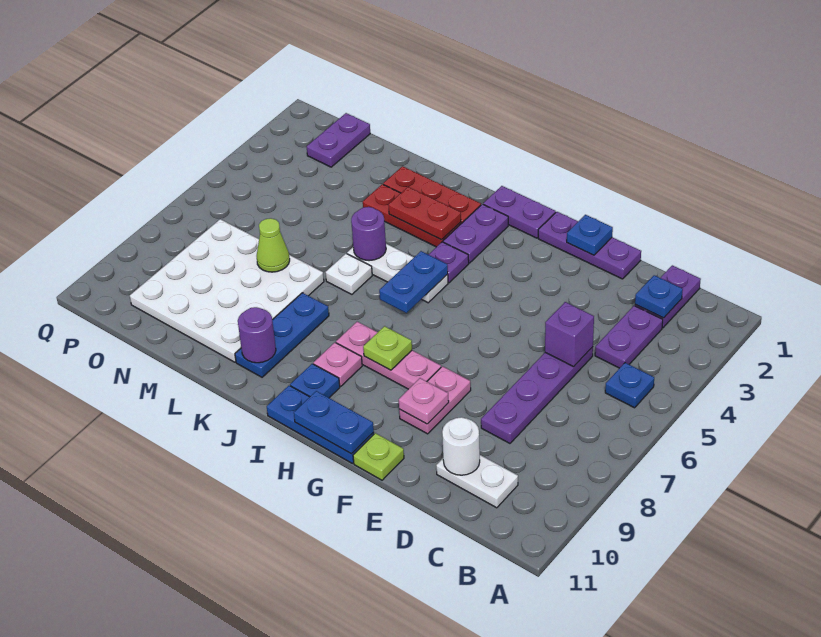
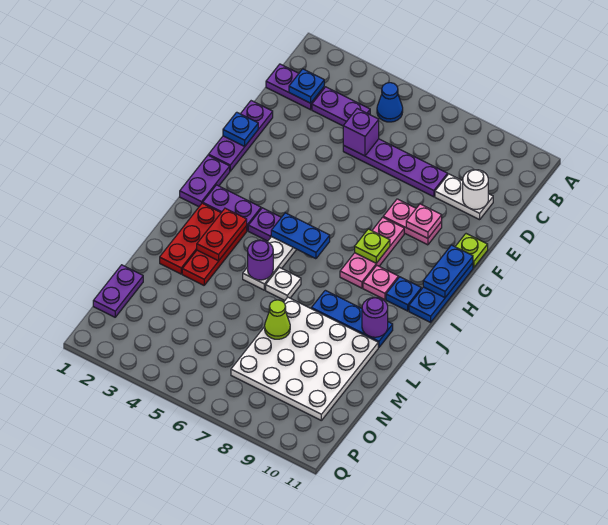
blue 1x1 plate [605,363,654,408] -> blue 1x1 cone [377,83,403,122]
white 1x2 plate [436,455,518,508] -> white 1x2 plate turned to [435,174,493,220]
purple 1x2 plate [307,113,370,167] -> purple 1x2 plate turned to [93,265,143,317]

